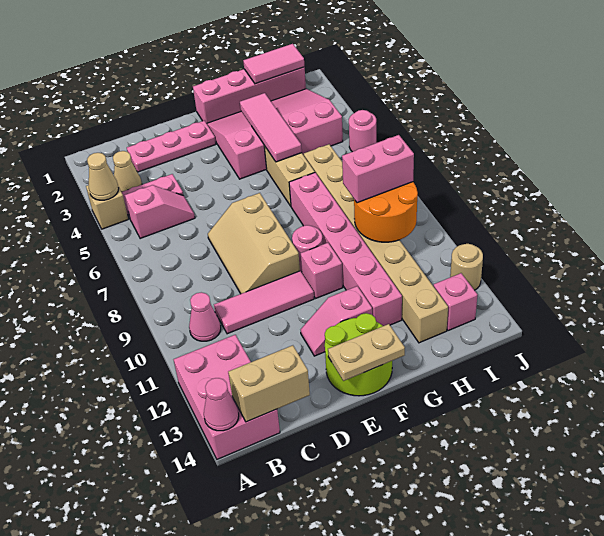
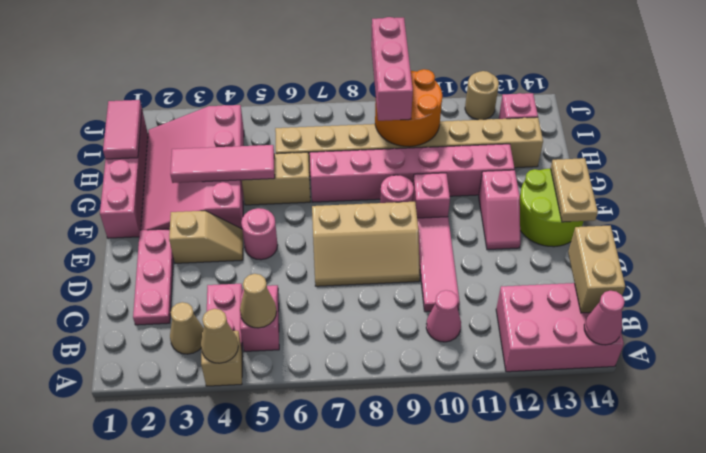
none -> tan 1x1 cone [240,274,277,328]
none -> tan 1x2 slope [169,211,243,263]
pink 1x2 brick [342,135,414,203] -> pink 1x3 brick [371,17,413,121]
pink 1x1 round brick [349,110,376,152] -> pink 1x1 round brick moved to [241,208,278,260]

